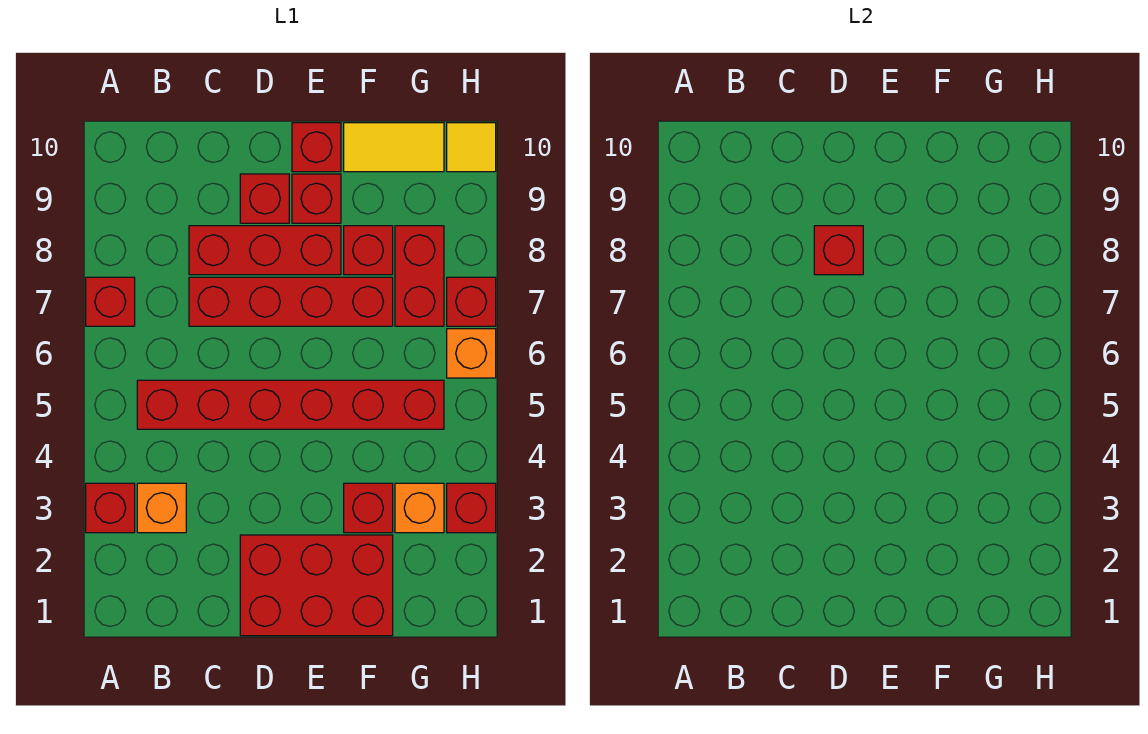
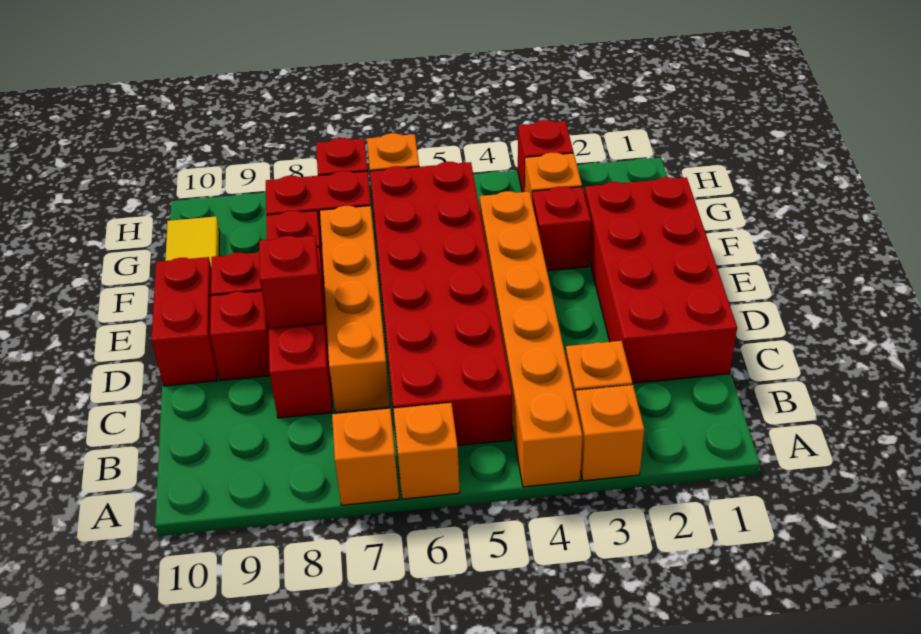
red 1x1 brick [86,483,135,533] -> orange 1x1 brick [575,385,644,481]
none -> orange 1x6 brick [480,191,583,487]
none -> orange 1x1 brick [393,403,460,499]
red 1x1 brick [86,277,135,326] -> orange 1x1 brick [332,409,399,505]
red 1x6 brick [137,380,444,429] -> red 2x6 brick [370,162,512,446]
red 1x4 brick [189,277,393,326] -> orange 1x4 brick [320,206,390,412]
red 2x3 brick [240,535,393,636] -> red 2x4 brick [585,177,737,383]
red 1x1 brick [292,123,341,172] -> red 1x2 brick [151,257,218,386]
yellow 1x1 tile [447,123,496,172] -> none

